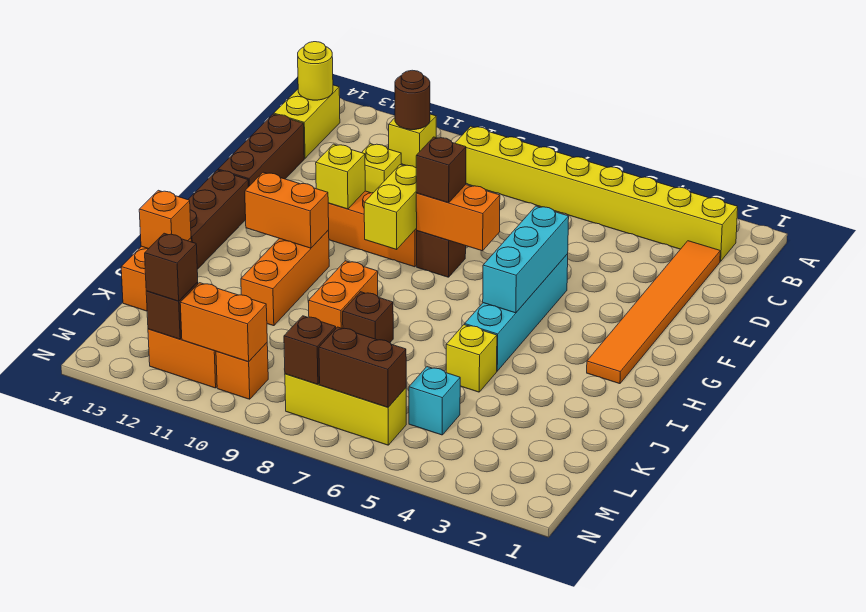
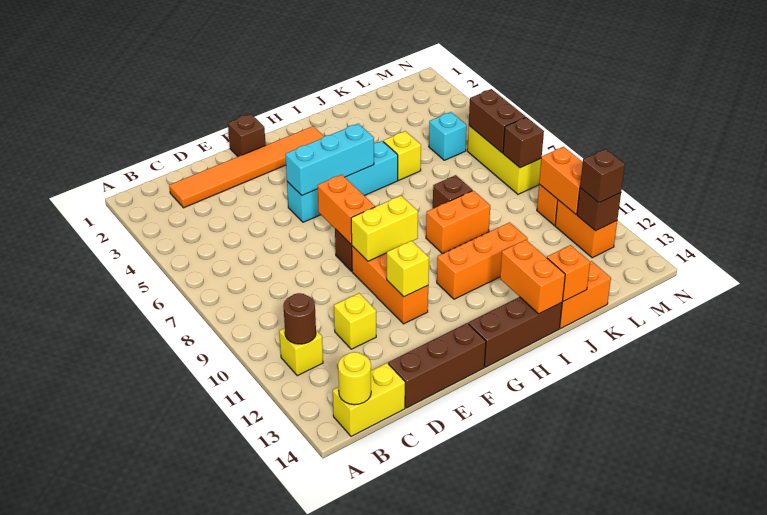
yellow 1x8 brick [455,126,738,261] -> none
brown 1x1 brick [416,137,466,203] -> brown 1x1 brick moved to [228,114,266,157]
orange 1x2 brick [245,172,329,248] -> orange 1x2 brick moved to [500,240,565,314]

